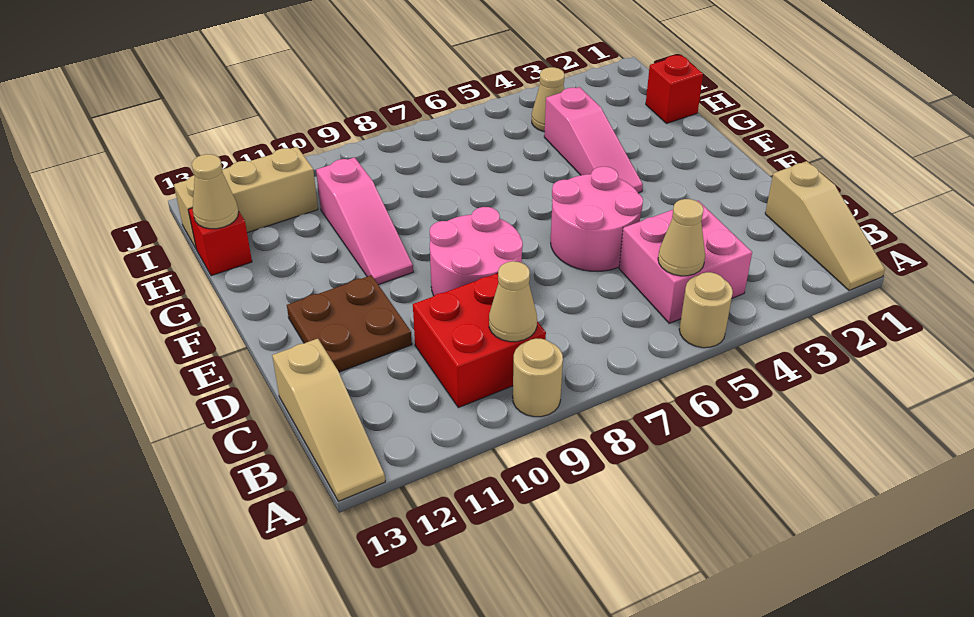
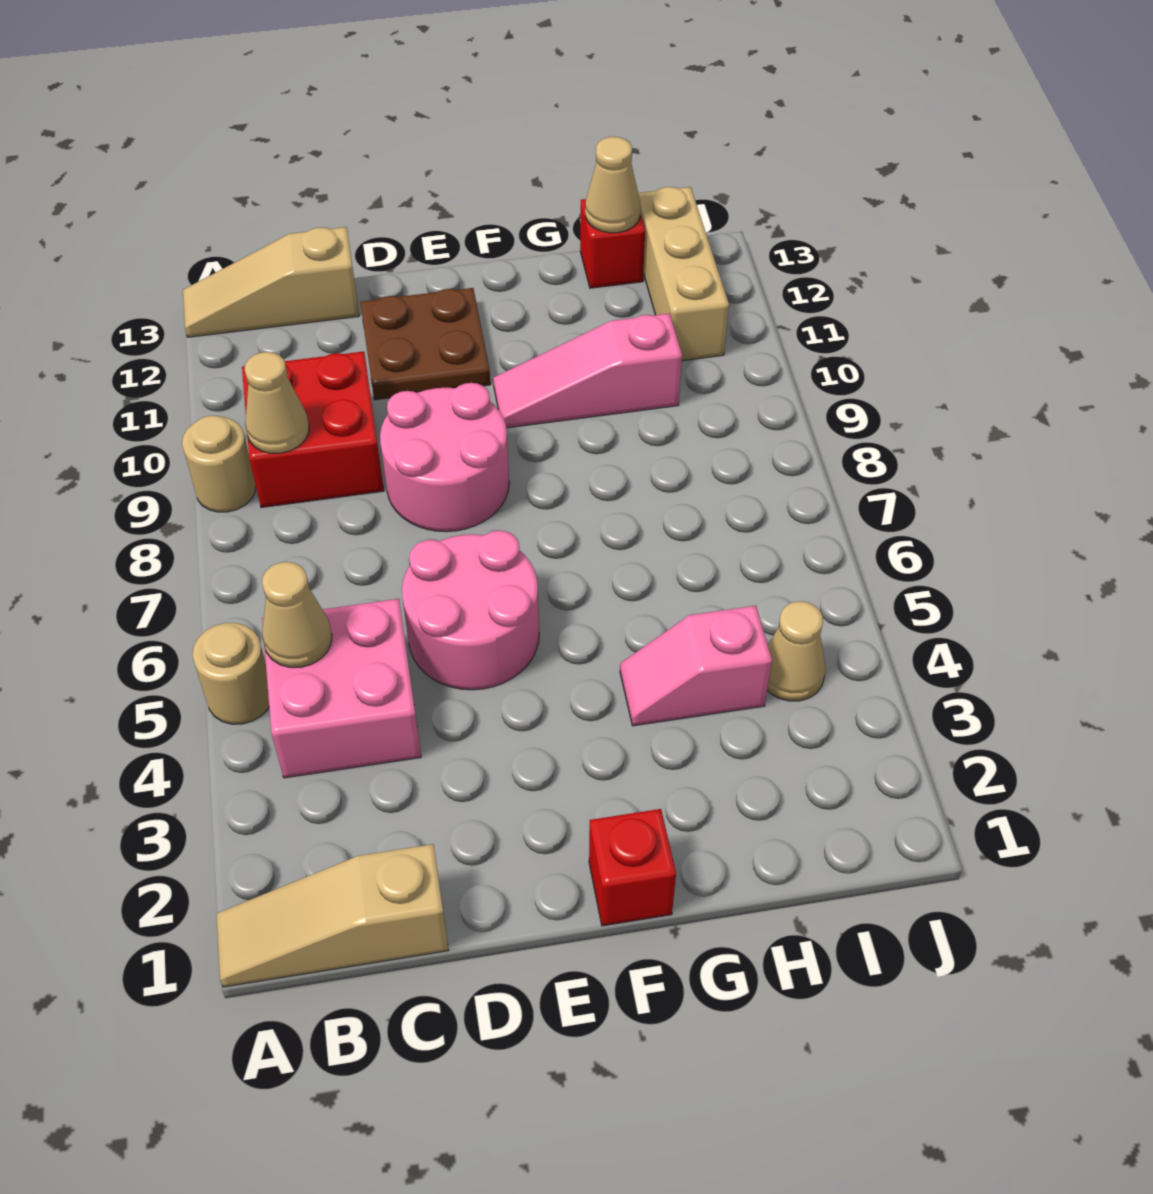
pink 1x3 slope [544,87,643,193] -> pink 1x2 slope [620,606,772,726]
red 1x1 brick [646,55,703,123] -> red 1x1 brick moved to [589,809,676,926]

